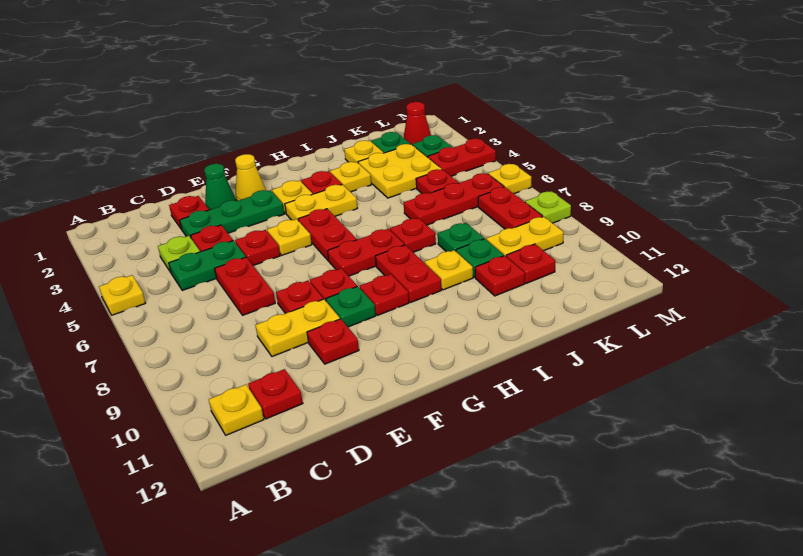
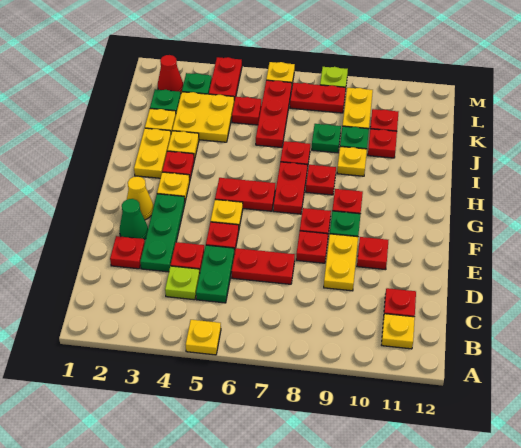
yellow 1x2 plate [285,185,357,221] -> yellow 1x2 plate moved to [134,128,171,178]
red 1x2 plate [375,245,441,302] -> red 1x1 plate [306,165,336,195]

